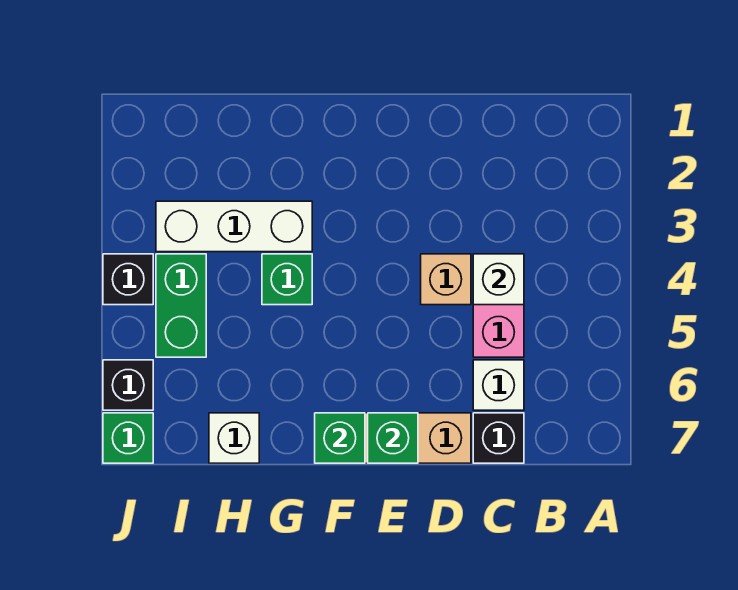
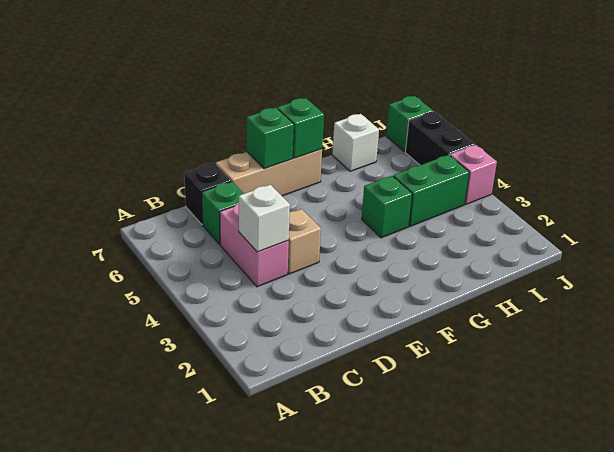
white 1x1 brick [473,360,524,410] -> green 1x1 brick [202,181,244,244]
white 1x3 brick [156,201,312,252] -> none
green 1x2 brick [156,254,206,357] -> green 1x2 brick turned to [393,155,469,226]
black 1x1 brick [103,254,153,305] -> pink 1x1 brick [450,145,497,204]
black 1x1 brick [103,360,153,410] -> black 1x2 brick [405,112,475,165]

